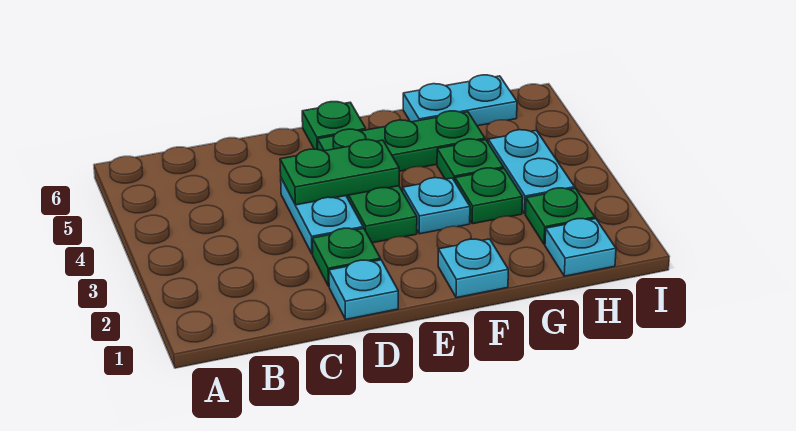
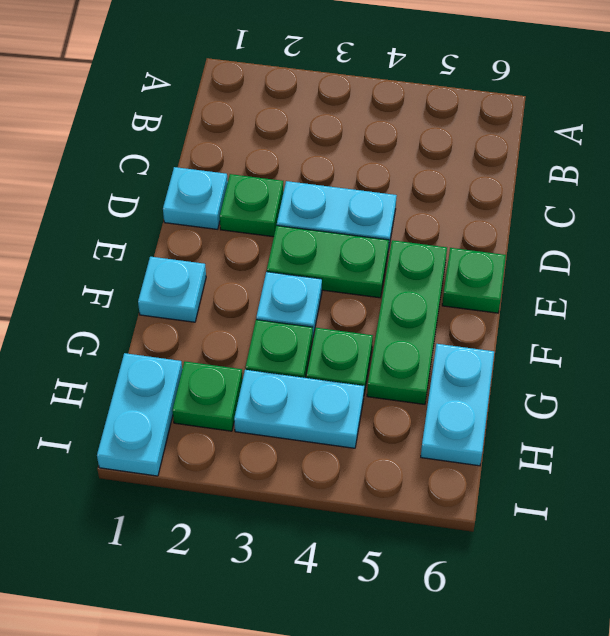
green 1x2 plate [280,140,399,205] -> none
cyan 1x1 plate [545,219,616,276] -> cyan 1x2 plate [97,353,182,476]

